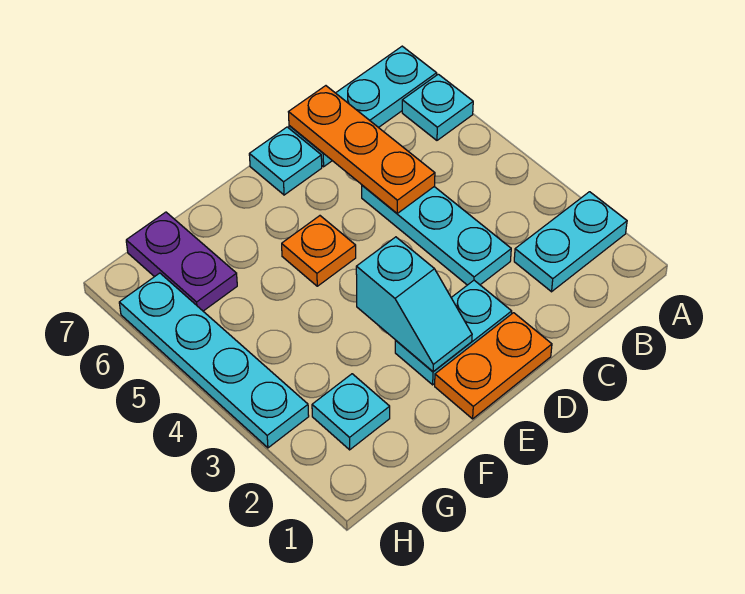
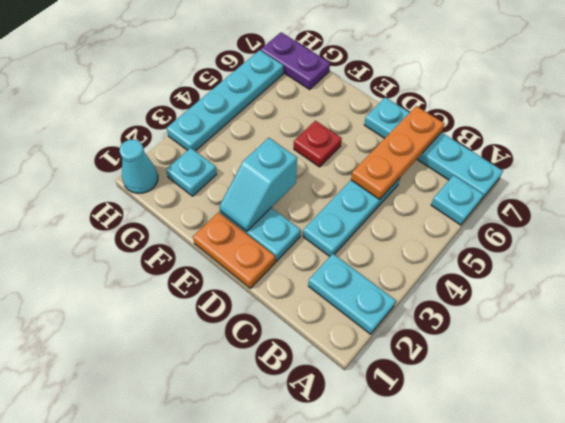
orange 1x1 plate [282,216,356,286] -> red 1x1 plate [294,121,342,167]
purple 1x2 plate [126,212,237,311] -> purple 1x2 plate turned to [261,32,330,89]
none -> cyan 1x1 cone [120,140,158,193]

